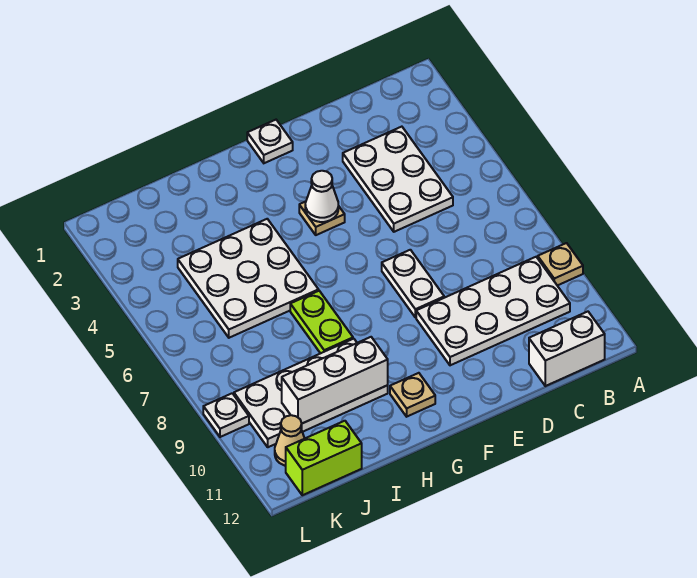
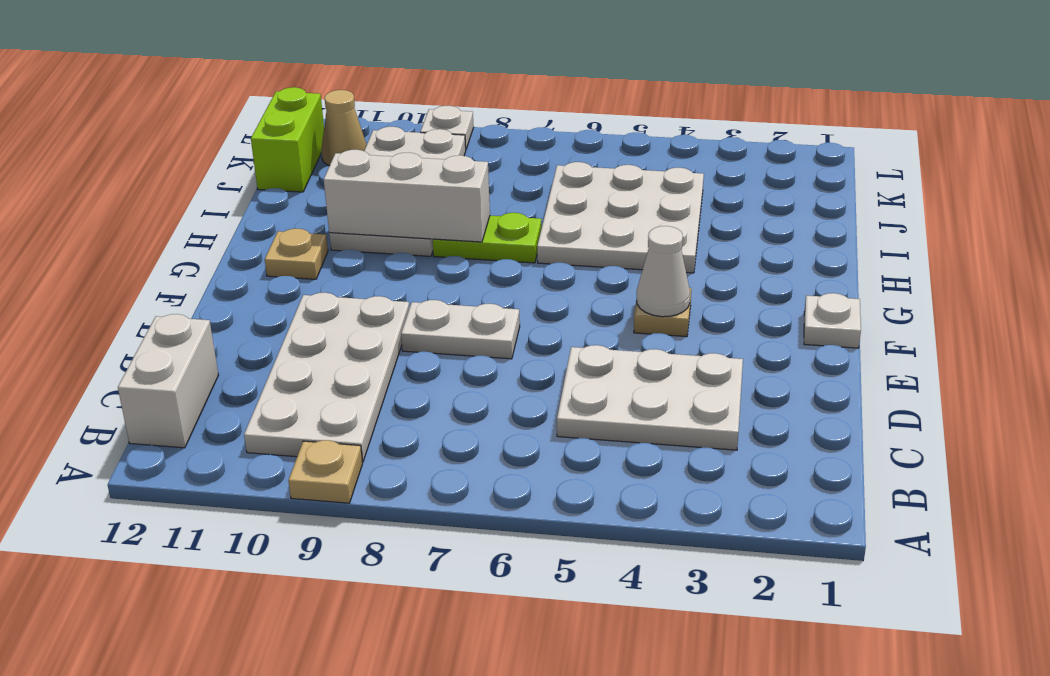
white 1x3 brick [282,337,388,423] -> white 1x3 brick turned to [324,150,490,242]

